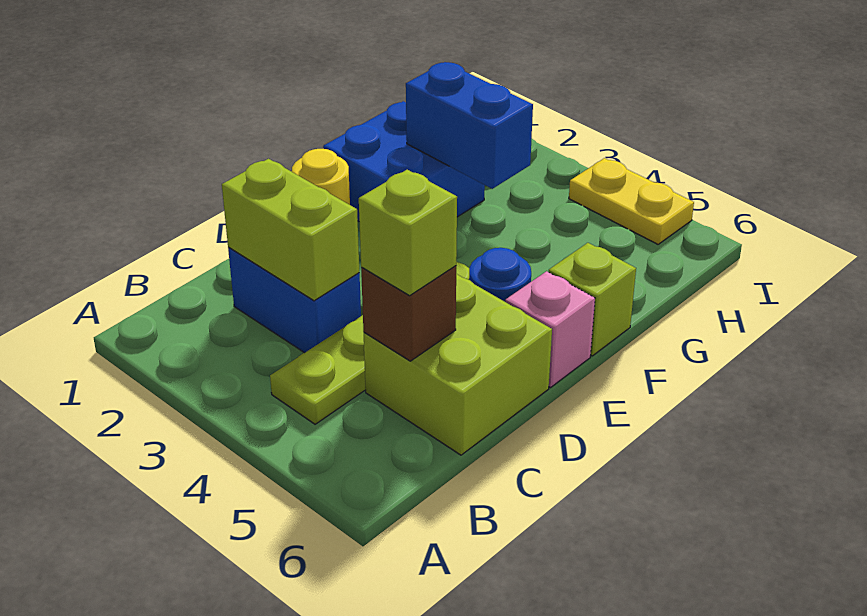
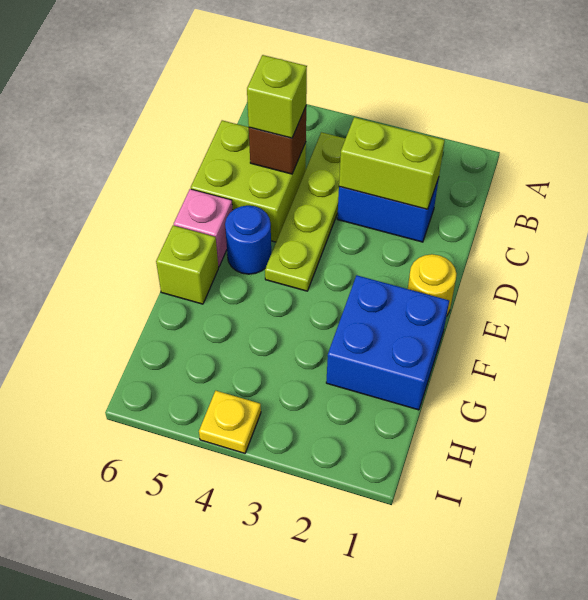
blue 1x2 brick [406,62,533,189] -> none
yellow 1x2 plate [569,158,694,244] -> yellow 1x1 plate [199,391,261,453]

